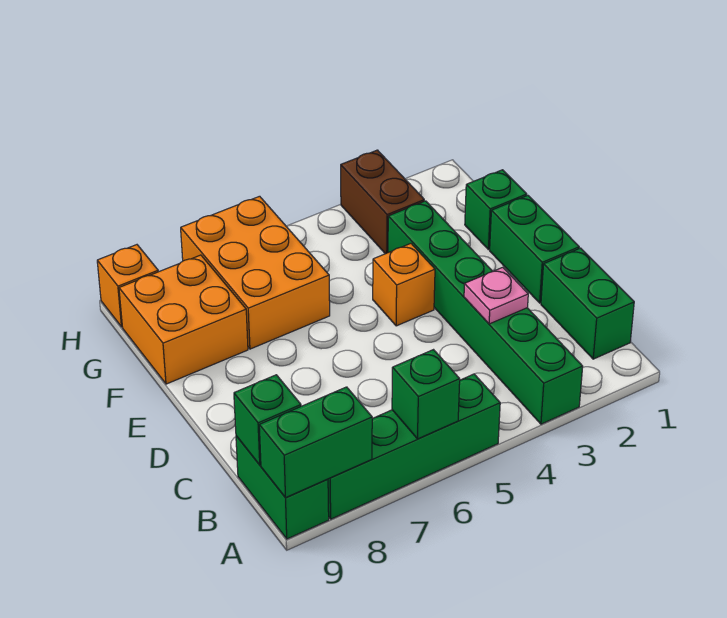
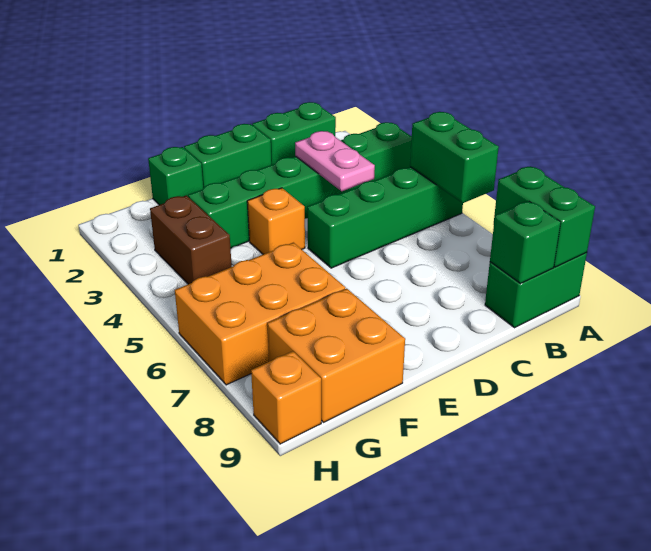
green 1x4 brick [328,374,500,519] -> green 1x4 brick turned to [307,167,463,268]
green 1x1 brick [392,350,460,439] -> green 1x2 brick [410,112,499,203]
pink 1x1 plate [464,267,528,324] -> pink 1x2 plate [295,131,375,191]
brown 1x2 brick [341,150,424,254] -> brown 1x2 brick turned to [150,195,232,284]

